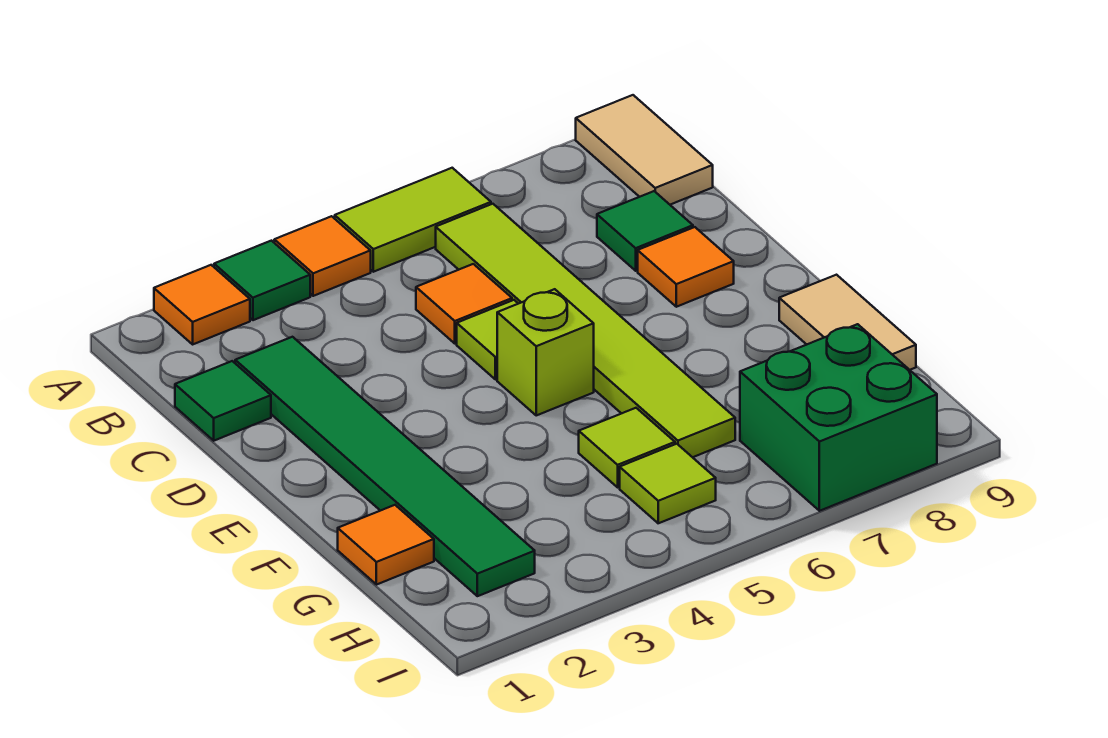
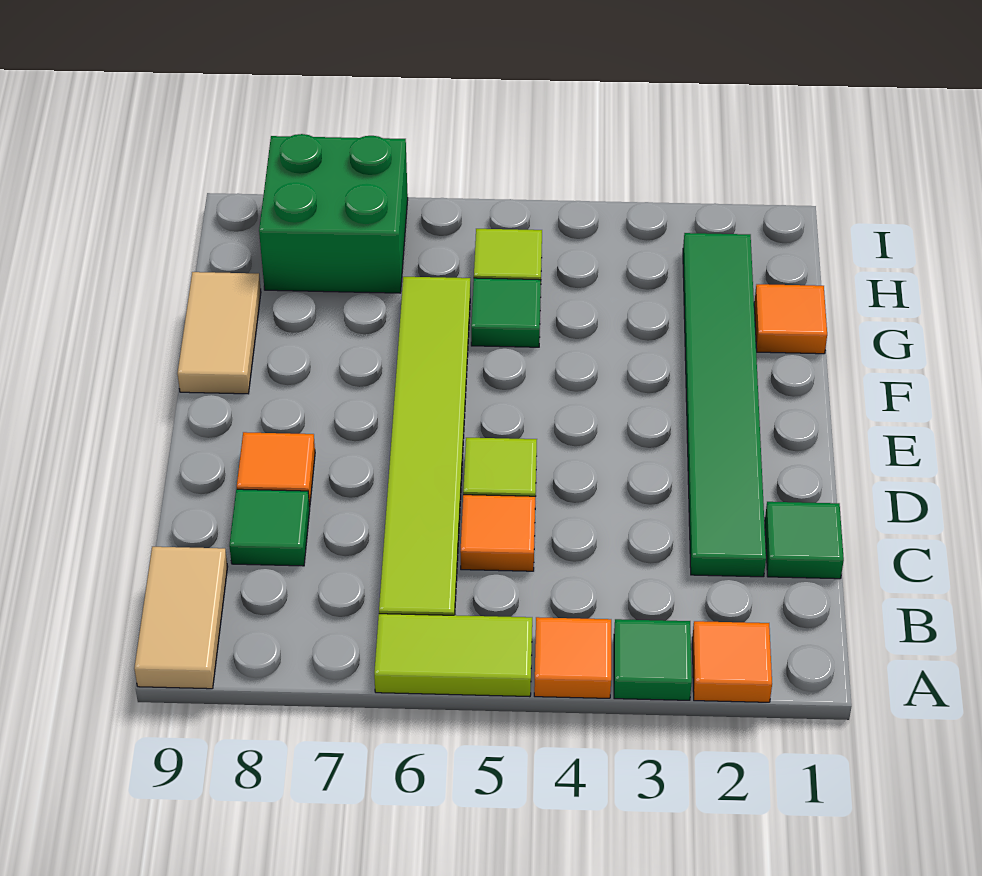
lime 1x1 brick [497,289,594,415] -> none
lime 1x1 tile [579,408,675,487] -> green 1x1 tile [471,278,541,347]

